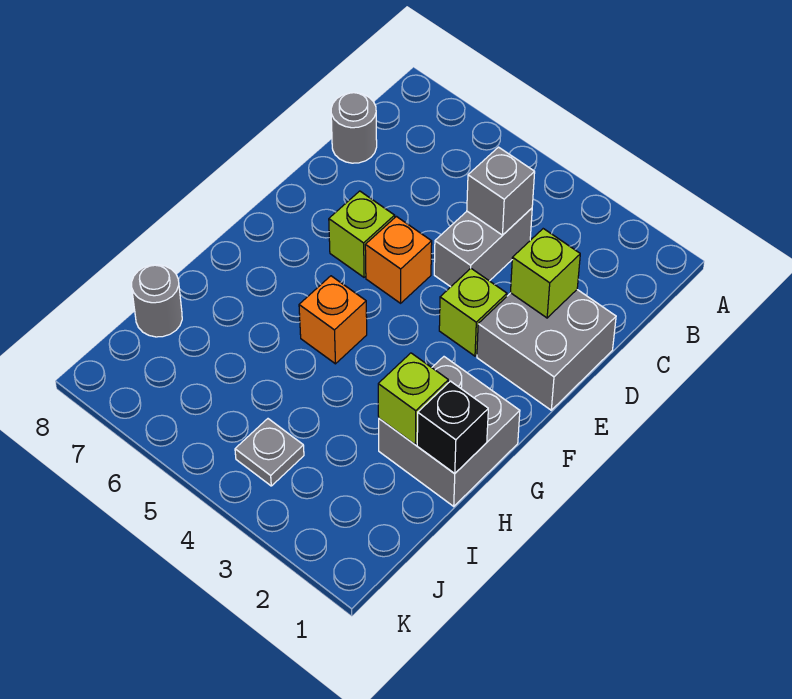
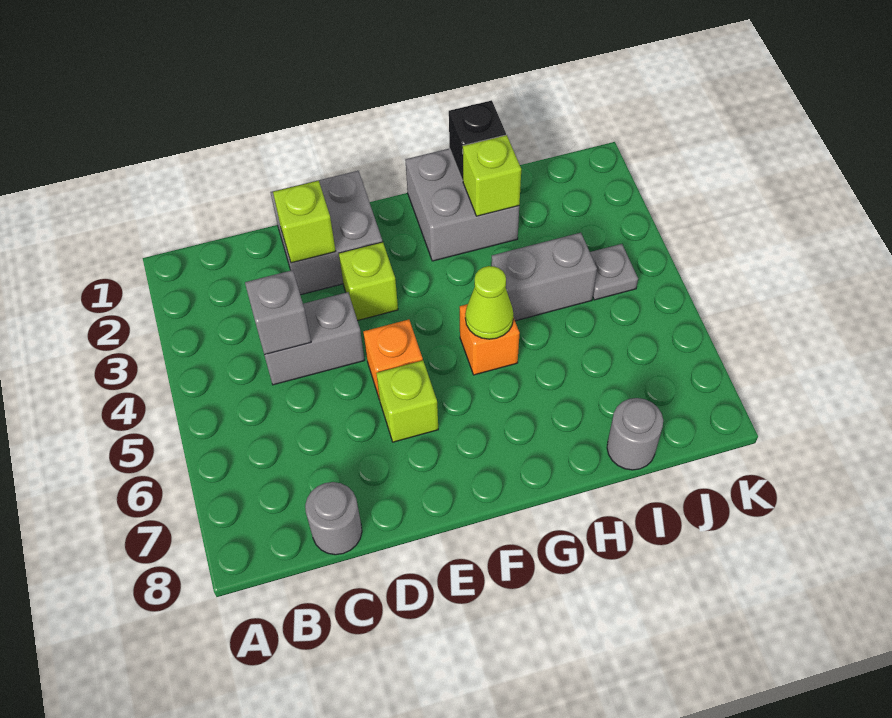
none -> lime 1x1 cone [465,266,513,339]
none -> grey 1x2 brick [491,233,597,321]

